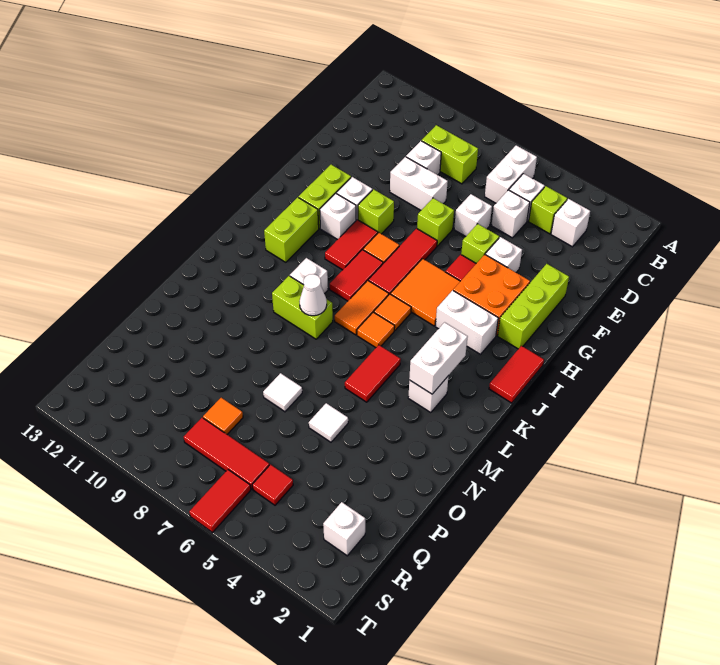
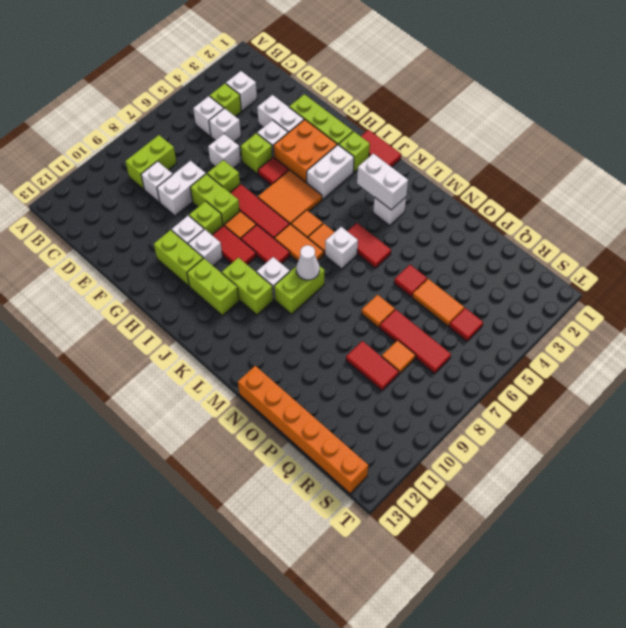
white 1x2 brick [485,145,537,203] -> white 1x2 brick moved to [257,95,304,133]
none -> lime 1x2 brick [190,174,240,225]
none -> lime 1x1 brick [339,131,370,172]
none -> lime 1x2 brick [222,258,273,315]
none -> orange 1x6 brick [238,366,368,494]
white 1x1 tile [309,403,348,442] -> red 1x1 tile [394,265,427,297]
white 1x1 tile [263,373,302,412] -> orange 1x1 tile [361,295,395,328]
none -> orange 1x2 tile [412,279,464,326]
white 1x1 brick [323,502,365,556] -> white 1x1 brick moved to [325,227,358,269]
red 1x3 tile [184,418,269,489] -> red 1x3 tile turned to [380,310,451,374]
red 1x2 tile [189,470,251,532] -> red 1x2 tile moved to [346,341,399,391]

